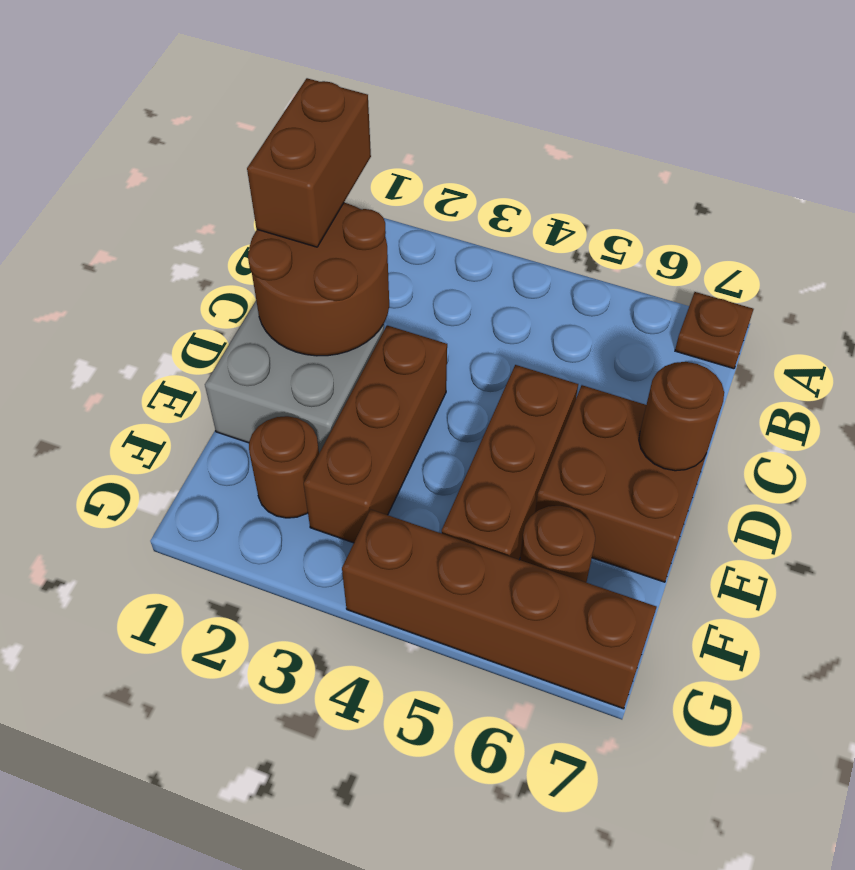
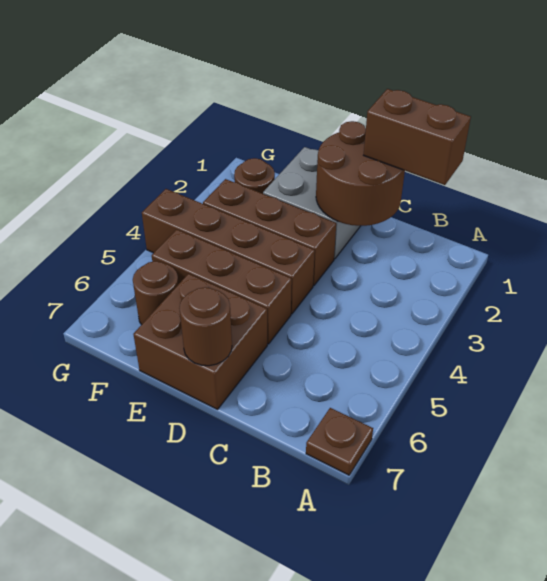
brown 1x4 brick [342,509,657,709] -> brown 1x4 brick turned to [142,189,315,314]

